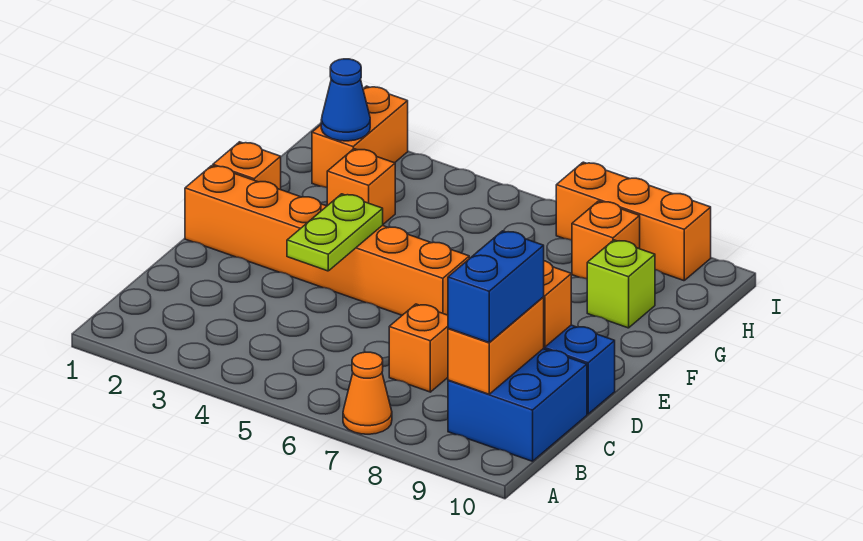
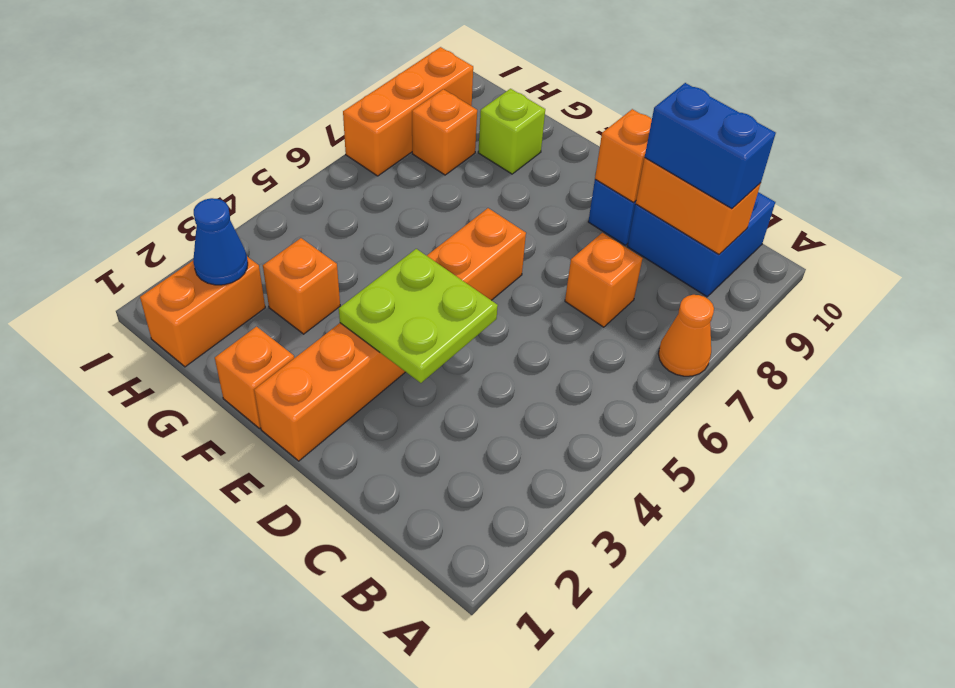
lime 1x2 plate [287,194,383,271] -> lime 2x2 plate [339,249,498,383]
orange 1x2 brick [312,86,408,187] -> orange 1x2 brick turned to [140,257,265,367]

